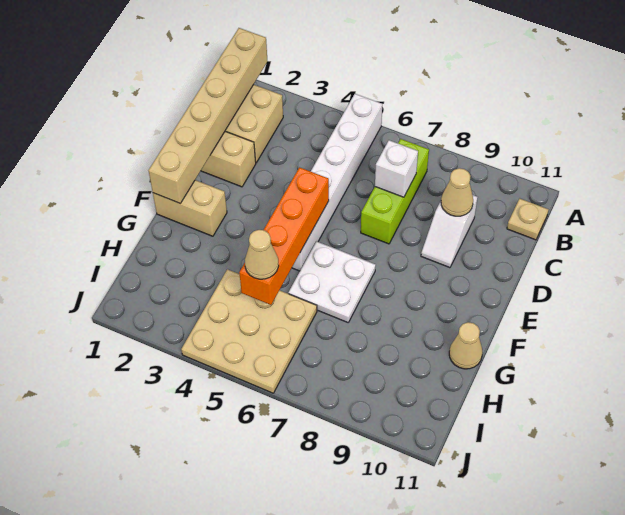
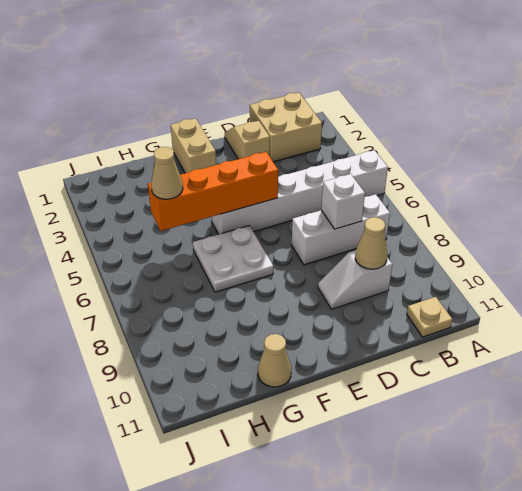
tan 1x6 brick [149,28,268,203] -> none
lime 1x3 brick [361,139,429,244] -> white 1x3 brick [292,194,390,265]
tan 3x3 plate [181,269,317,393] -> none

